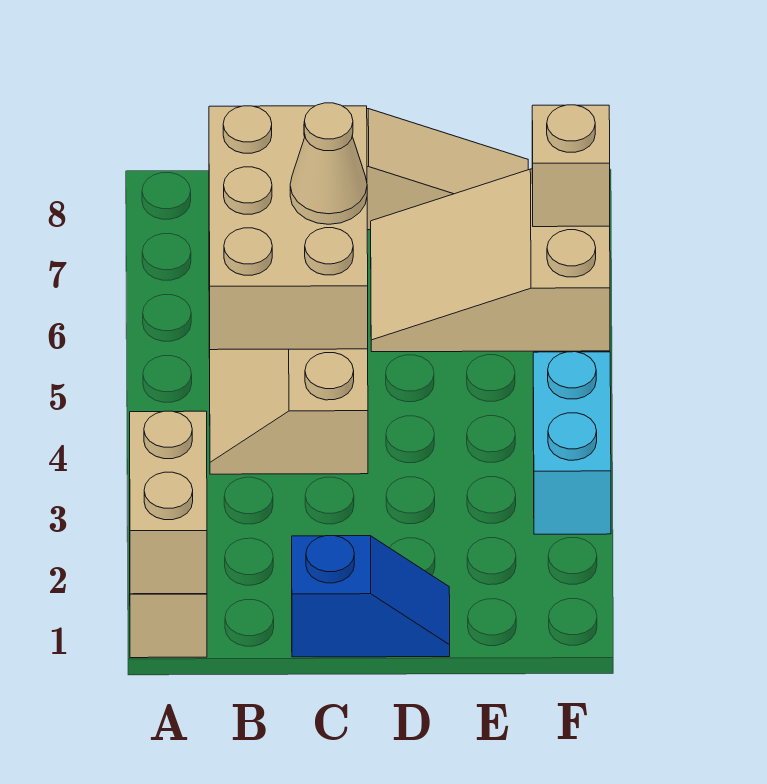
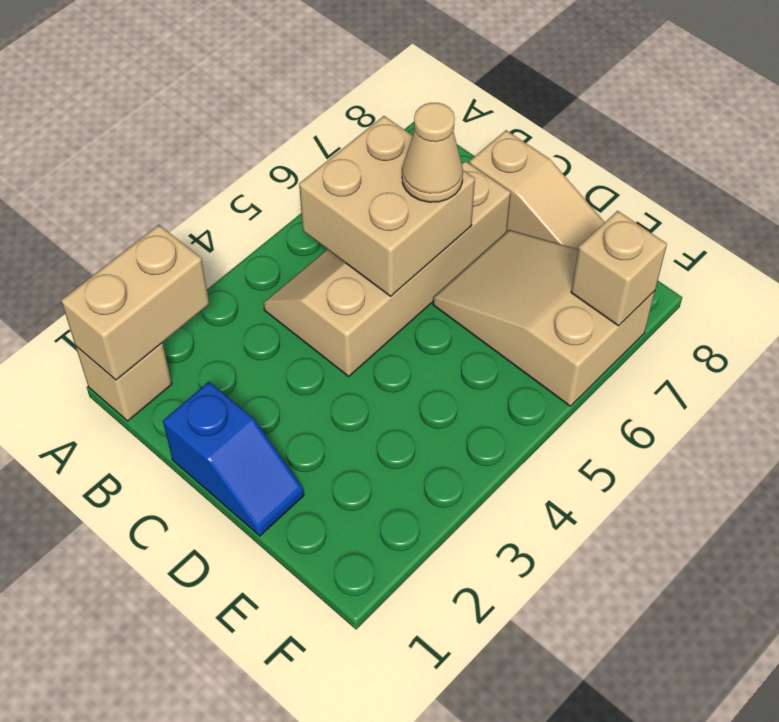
tan 2x3 brick [209,106,368,350] -> tan 2x2 brick [299,116,475,296]
cyan 1x2 brick [533,352,611,534] -> none

